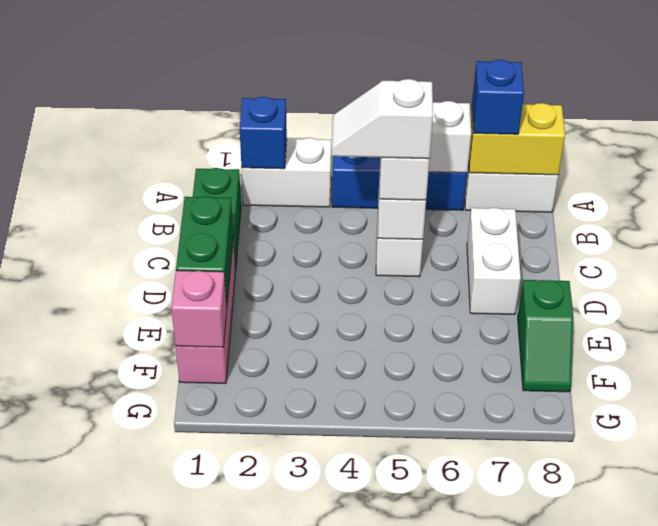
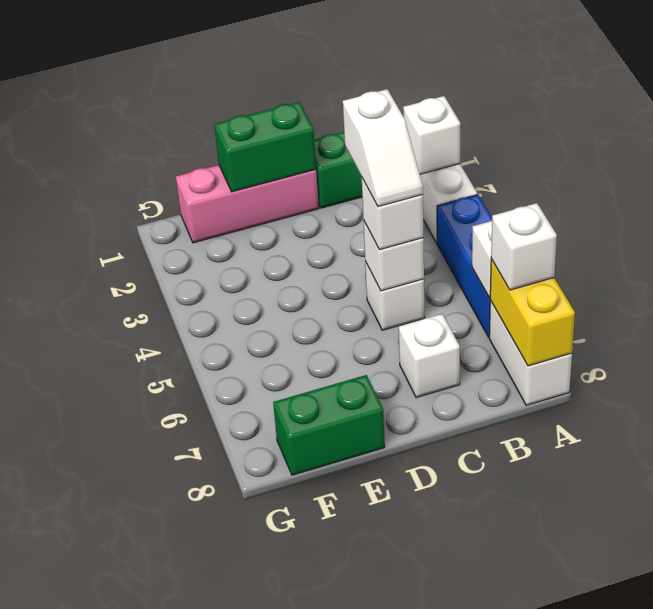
blue 1x1 brick [240,97,287,169] -> white 1x1 brick [403,96,460,174]
blue 1x1 brick [472,60,524,134] -> white 1x1 brick [491,203,557,290]
white 1x2 slope [331,79,433,159] -> white 1x2 slope turned to [343,89,423,207]
white 1x2 brick [467,208,521,314] -> white 1x1 brick [399,314,460,398]
green 1x2 slope [518,280,573,392] -> green 1x2 brick [273,375,385,475]
pink 1x1 brick [171,271,227,347] -> none

